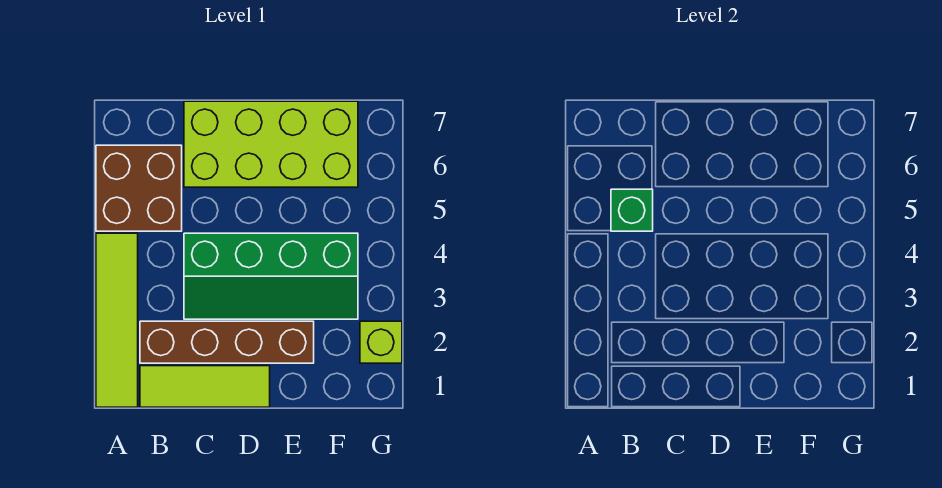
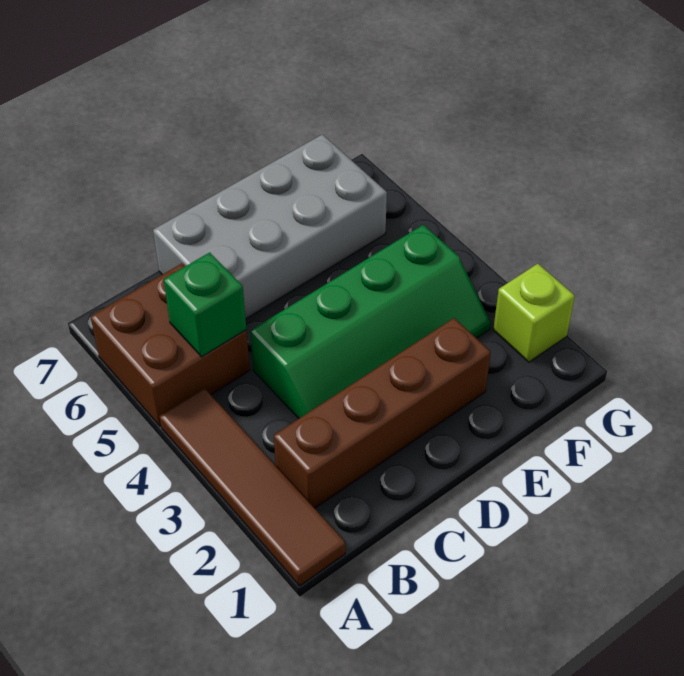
lime 1x4 tile [96,233,138,407] -> brown 1x4 tile [160,388,345,586]
lime 1x3 tile [140,366,270,407] -> none
lime 2x4 brick [184,101,358,187] -> grey 2x4 brick [153,134,387,319]

